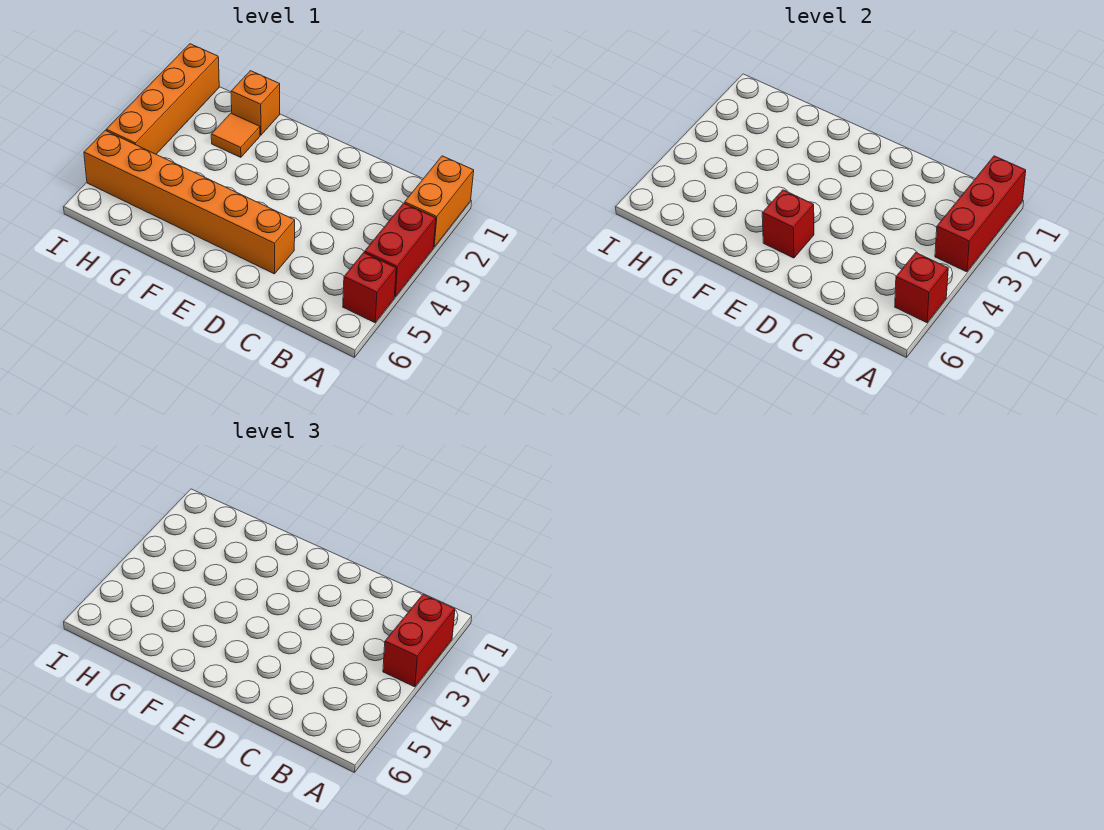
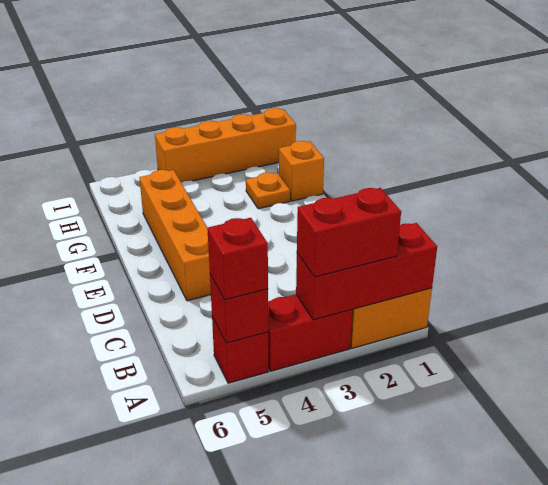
orange 1x6 brick [84,131,295,274] -> orange 1x4 brick [139,170,211,301]
red 1x1 brick [762,190,814,258] -> red 1x1 brick moved to [207,218,268,300]
orange 1x1 tile [211,113,260,157] -> orange 1x1 plate [246,172,290,209]

